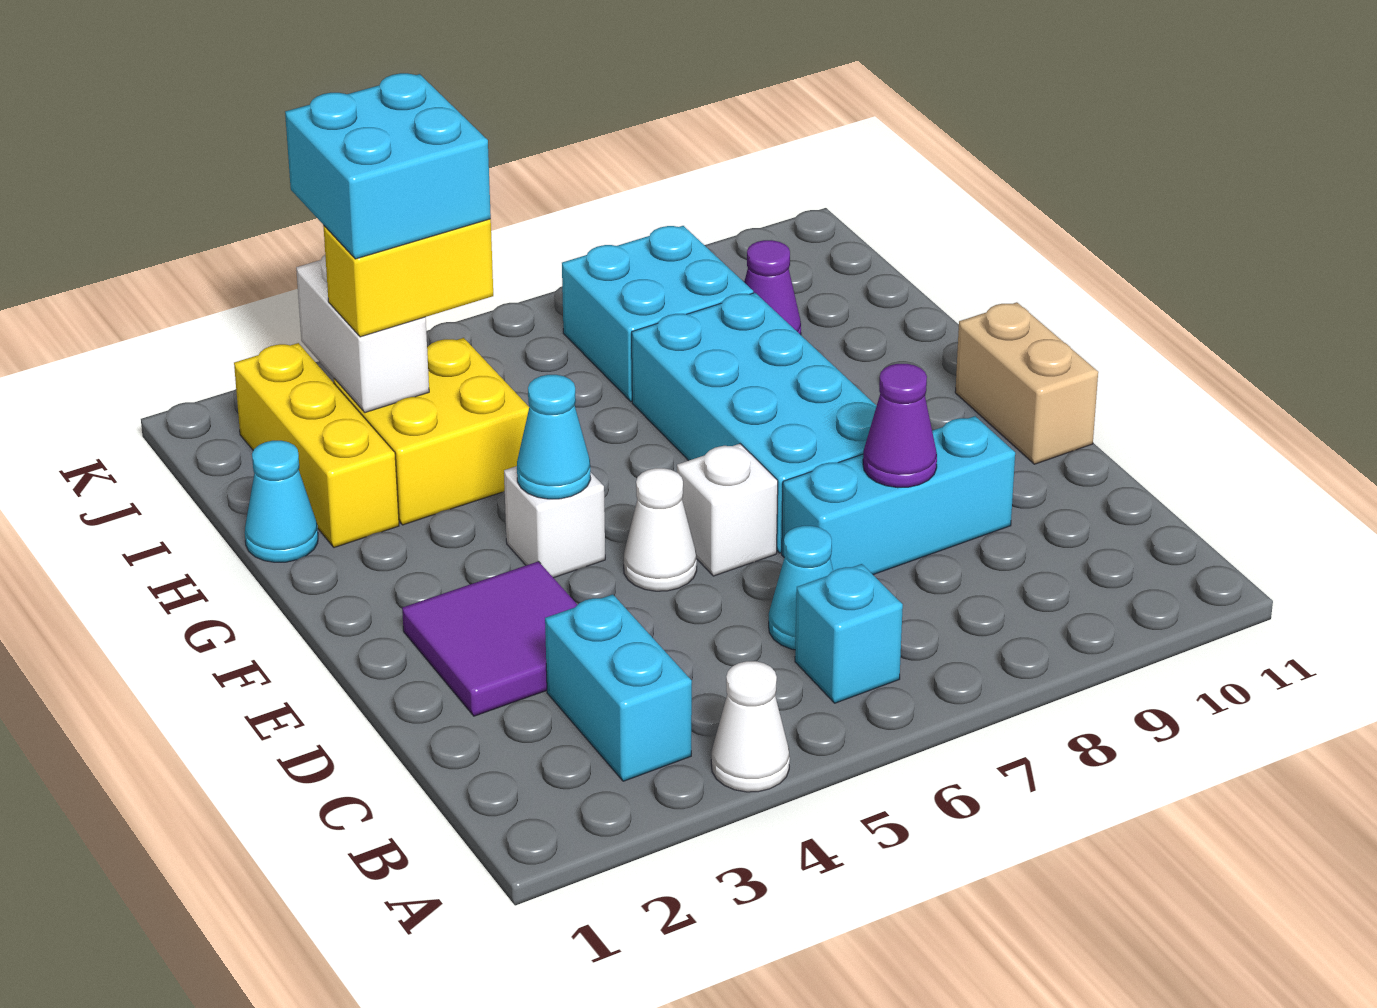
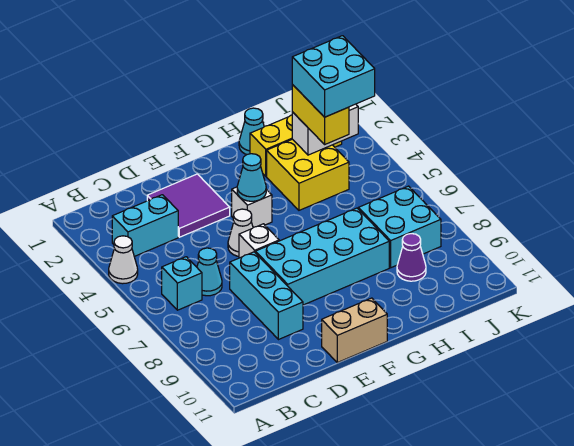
purple 1x1 cone [863,364,937,488] -> none

